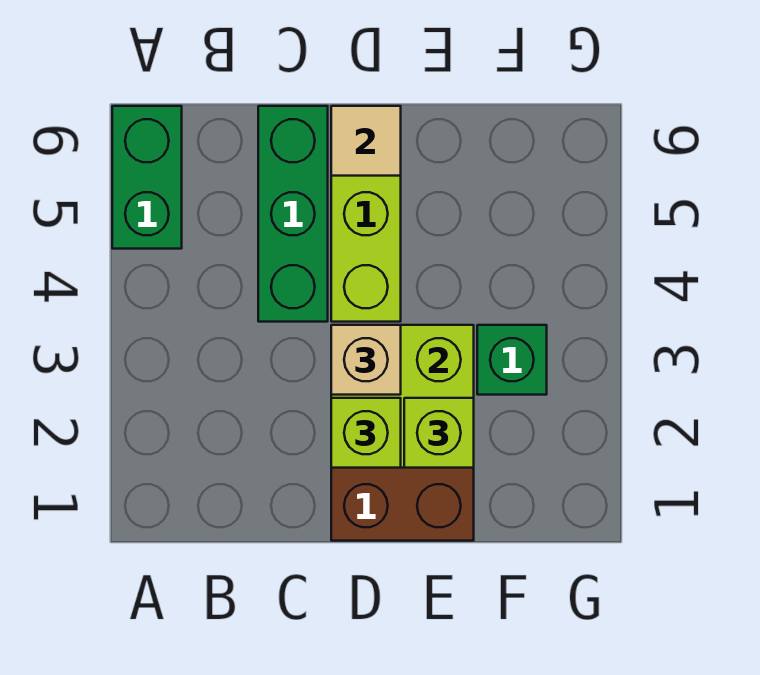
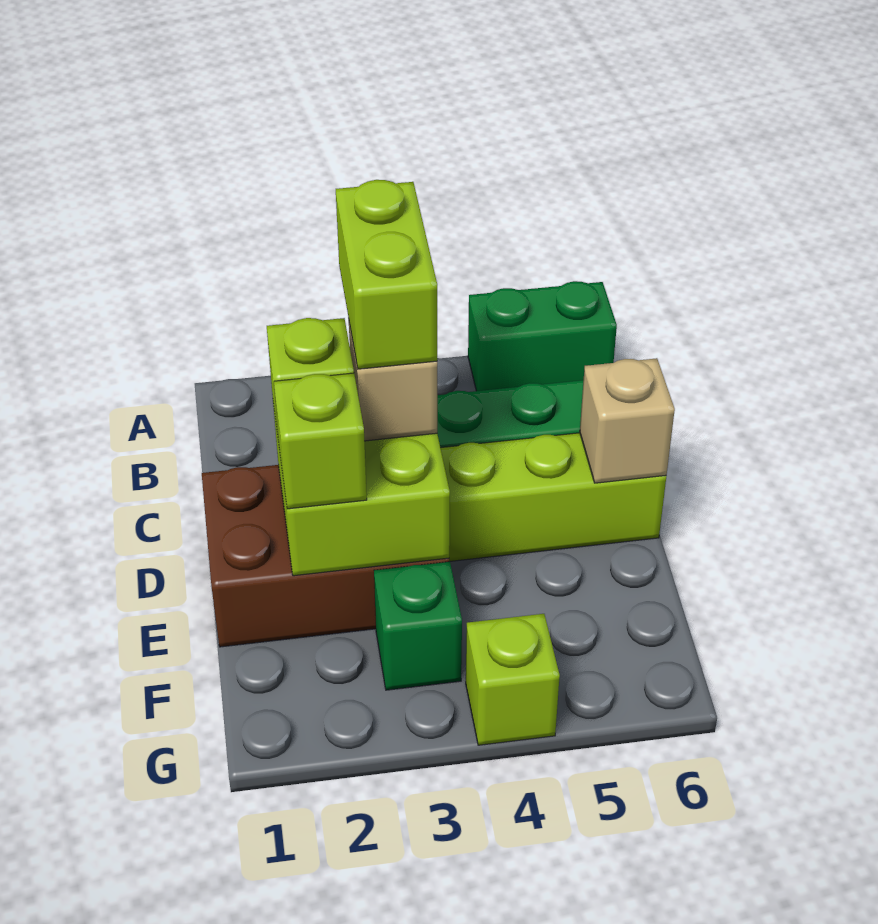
none -> lime 1x2 brick [336,180,437,369]
tan 1x1 tile [331,106,401,176] -> tan 1x1 brick [580,358,675,483]
none -> lime 1x1 brick [466,614,560,745]

